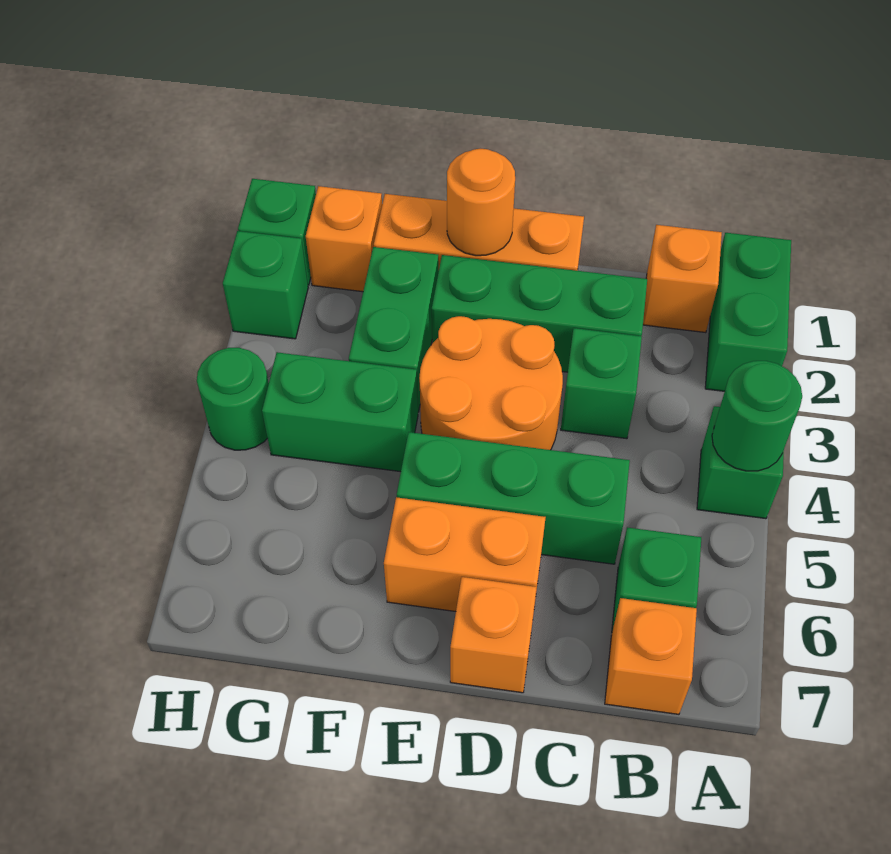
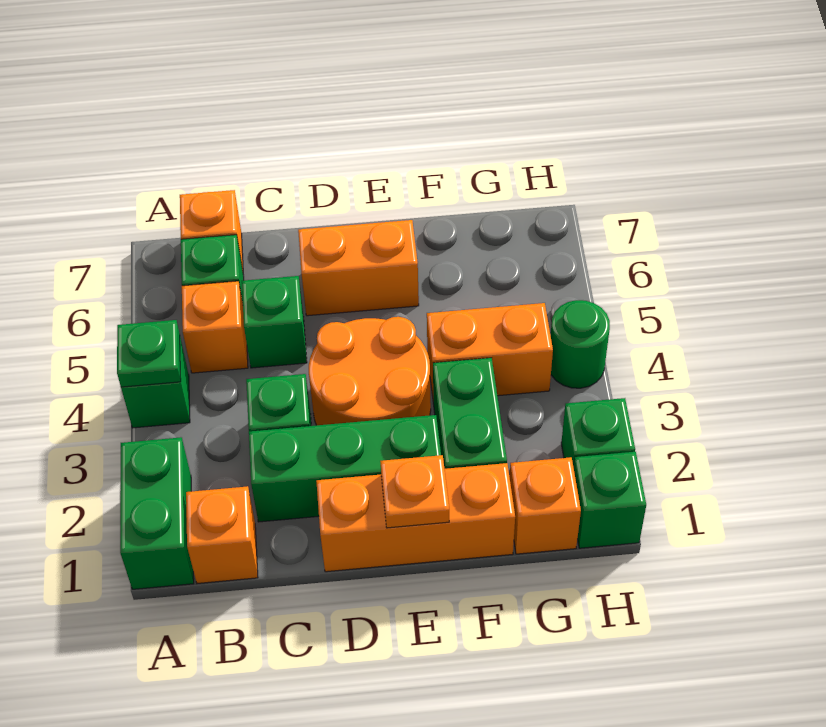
green 1x1 round brick [712,361,802,471] -> green 1x1 plate [117,320,181,387]
green 1x3 brick [397,432,630,564] -> green 1x1 brick [242,276,307,368]
orange 1x1 brick [450,577,537,693] -> orange 1x1 brick moved to [182,281,248,373]
orange 1x1 round brick [447,149,515,256] -> orange 1x1 plate [380,455,449,528]
green 1x2 brick [262,352,418,472] -> orange 1x2 brick [427,303,553,396]

